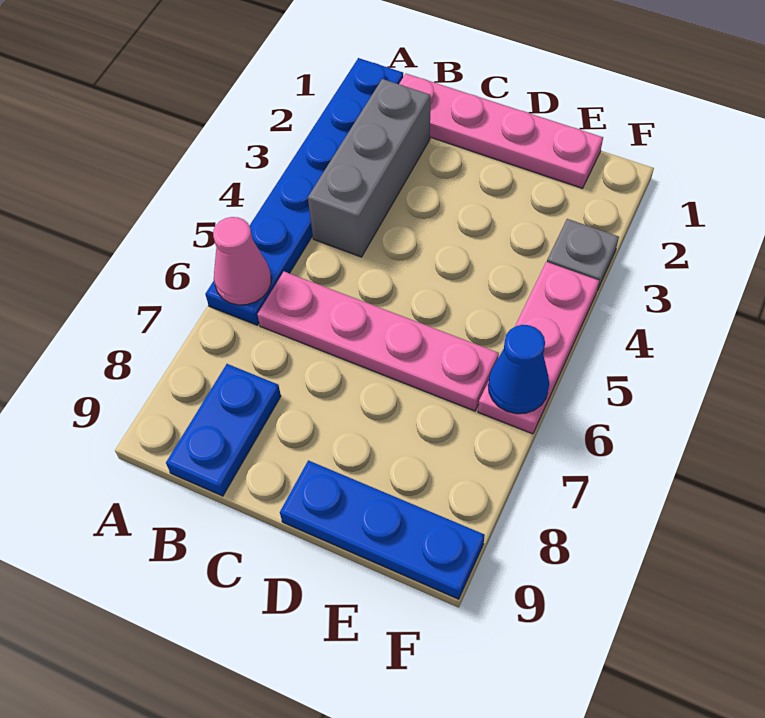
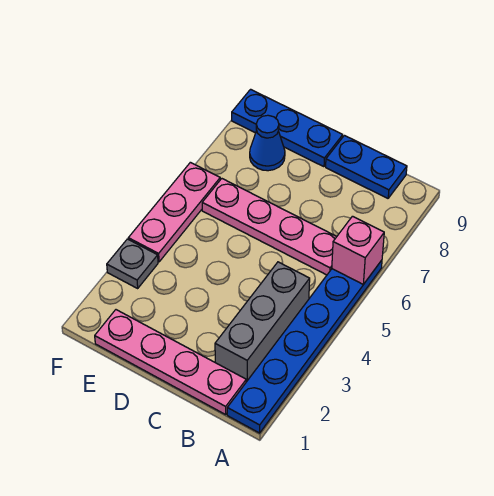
pink 1x1 cone [213,217,271,305] -> pink 1x1 brick [332,216,384,284]
blue 1x2 plate [166,364,281,496] -> blue 1x2 plate turned to [326,136,407,198]
blue 1x1 cone [488,325,549,414] -> blue 1x1 cone moved to [250,115,285,171]

